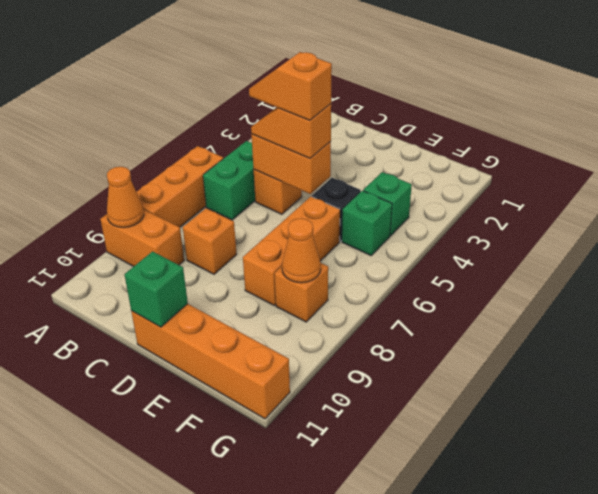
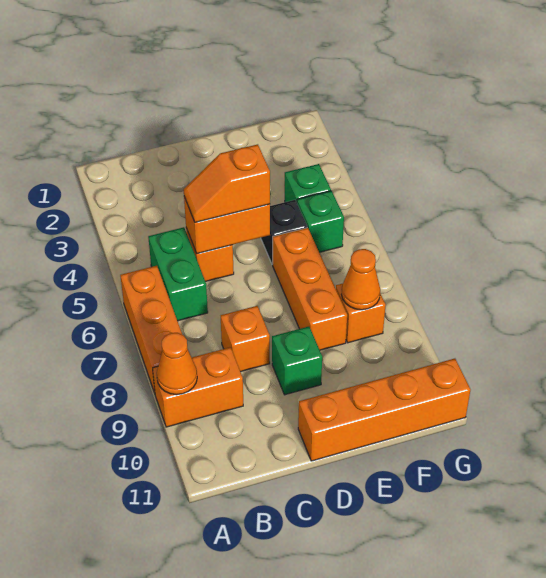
orange 1x2 slope [249,52,332,121] -> none
green 1x1 brick [124,251,188,327] -> green 1x1 brick moved to [272,327,322,395]

